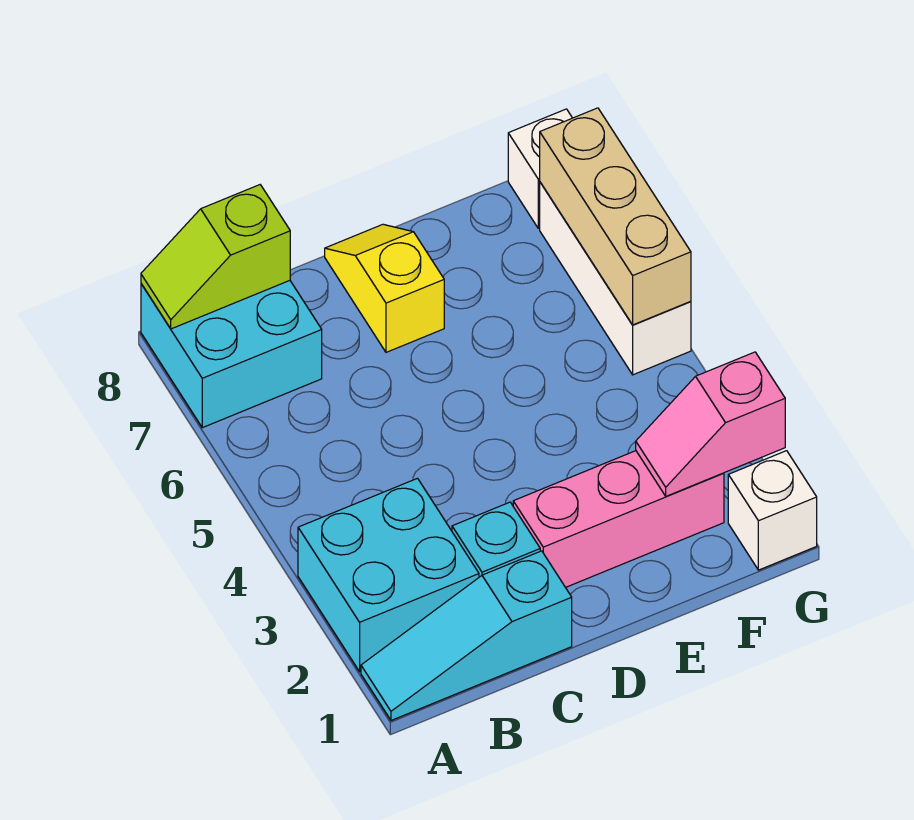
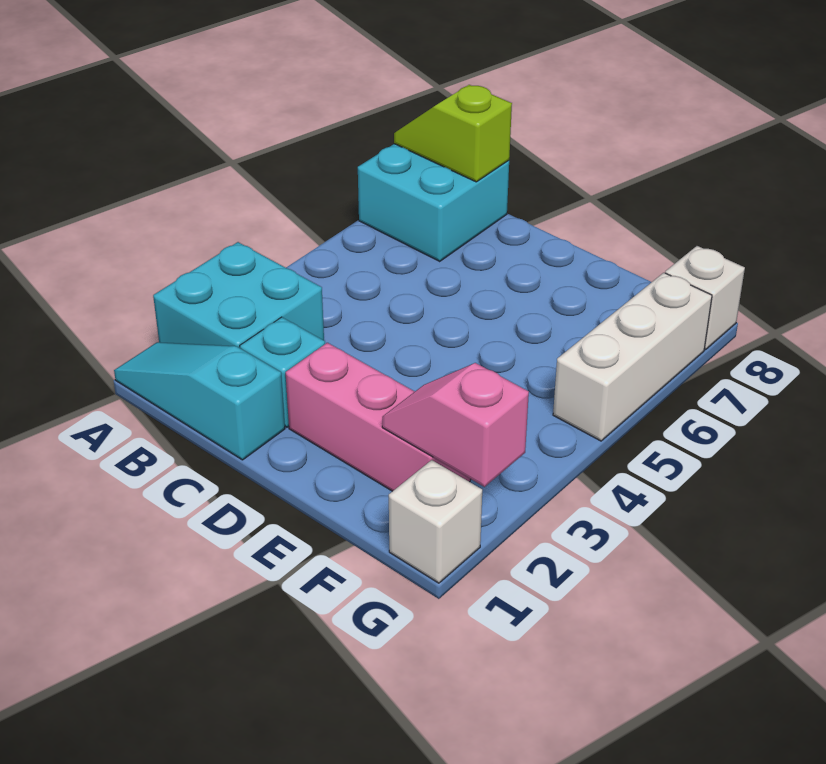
yellow 1x2 slope [325,224,444,352] -> none
tan 1x3 brick [540,108,691,325] -> none

